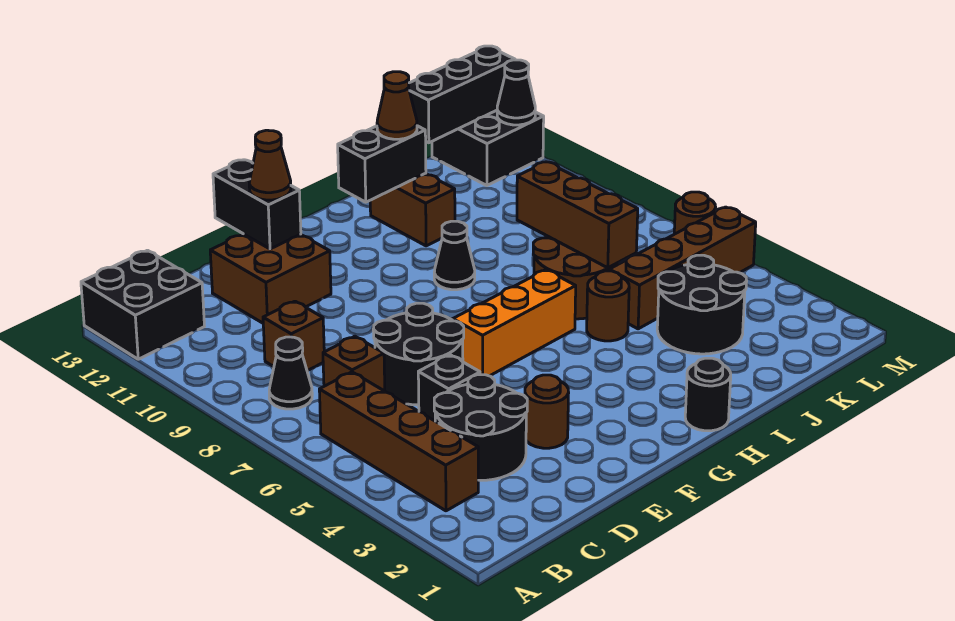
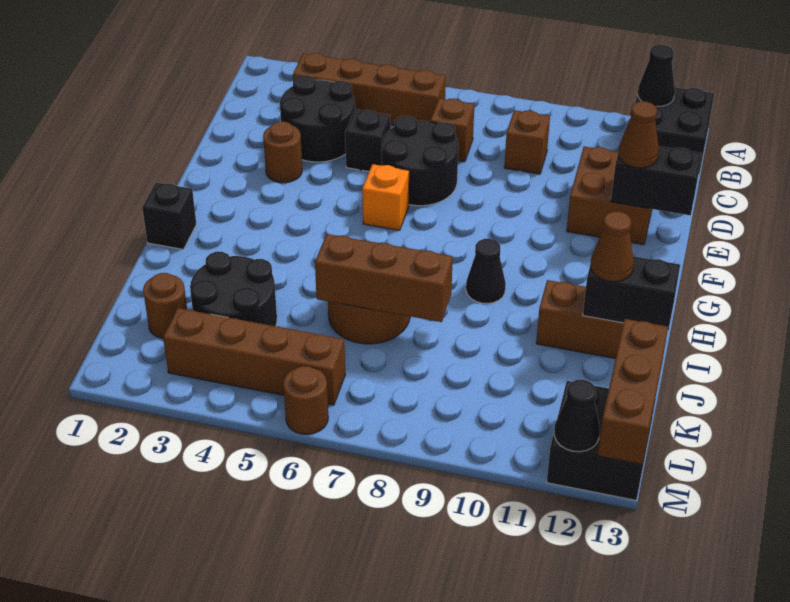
black 1x1 cone [269,337,312,409] -> black 1x1 cone moved to [638,45,675,106]
orange 1x3 brick [453,270,576,376] -> orange 1x1 brick [362,164,409,230]
black 1x1 round brick [685,358,731,431] -> black 1x1 brick [142,182,196,249]
black 1x2 brick [338,126,426,202] -> black 1x2 brick turned to [583,256,680,331]
brown 1x1 round brick [587,271,629,341] -> brown 1x1 round brick moved to [143,273,187,338]
brown 1x4 brick [609,207,756,329] -> brown 1x4 brick turned to [163,308,345,405]
black 1x3 brick [409,46,515,143] -> brown 1x3 brick [597,319,668,465]

